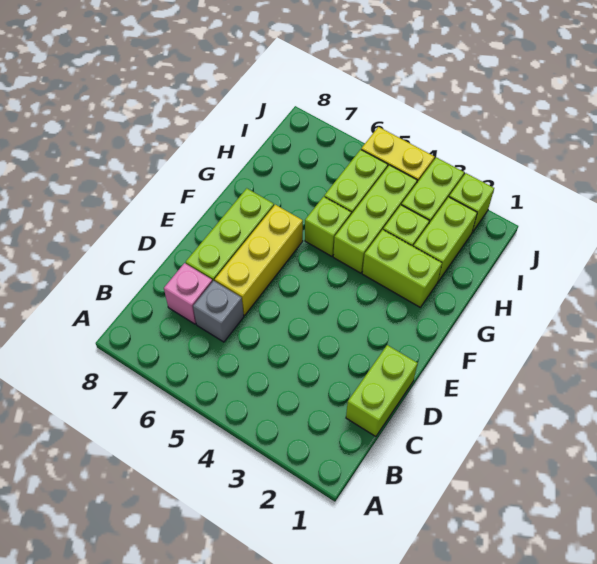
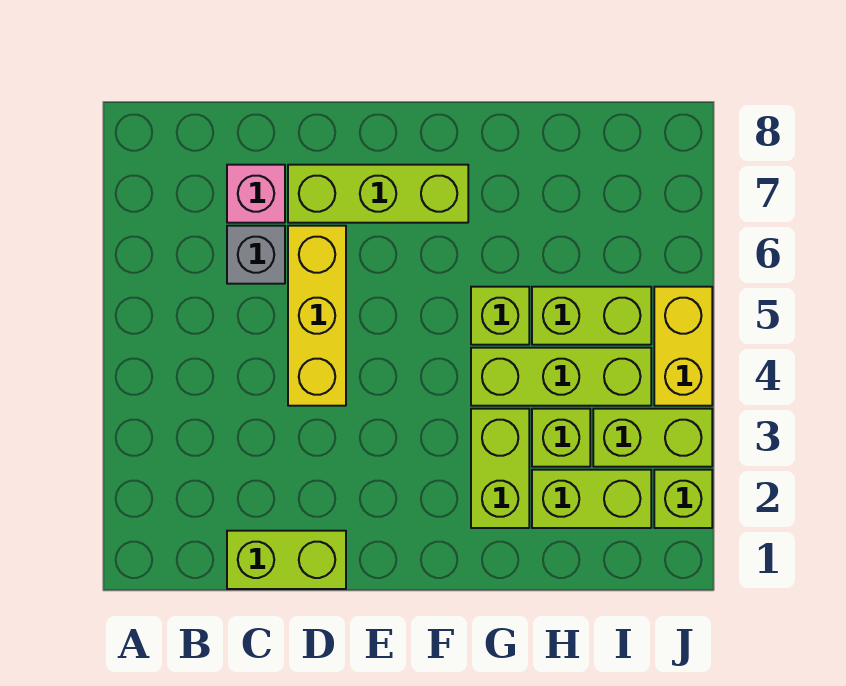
yellow 1x3 brick [215,205,303,316] -> yellow 1x3 brick turned to [288,226,346,406]

